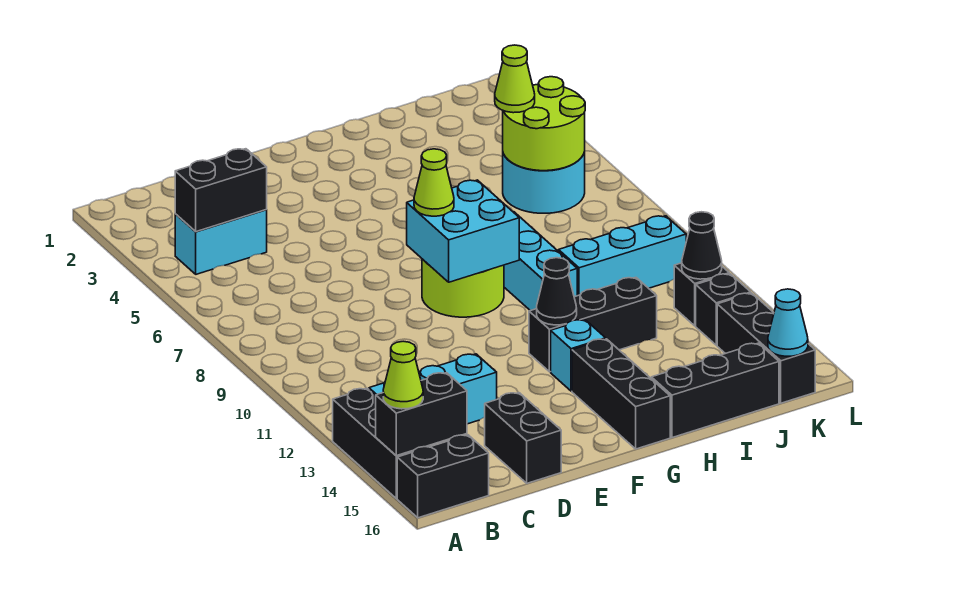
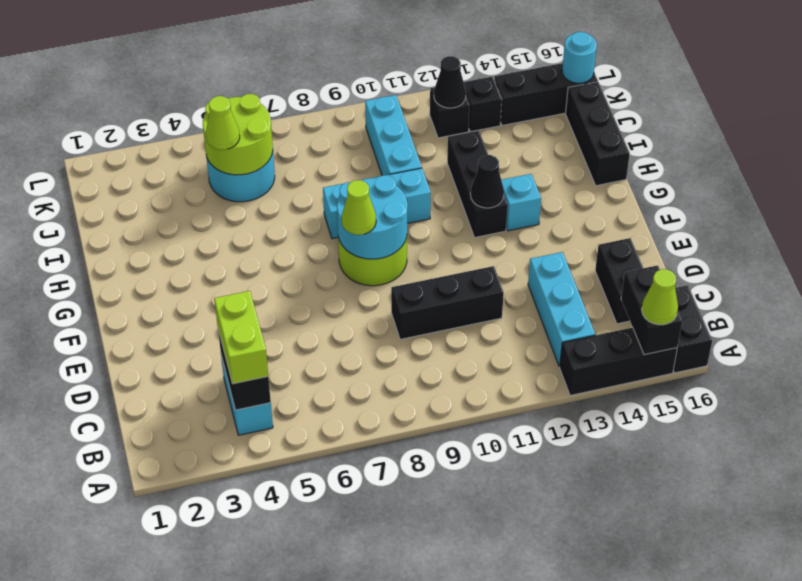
none -> lime 1x2 brick [214,291,268,384]
black 1x2 brick [485,393,561,483] -> black 1x2 brick turned to [595,238,643,324]
cyan 2x2 brick [407,180,519,282] -> cyan 2x2 round brick [337,175,407,259]
black 1x3 brick [572,339,670,449] -> black 1x3 brick moved to [391,266,504,339]
cyan 1x1 cone [768,289,808,356] -> cyan 1x1 round brick [562,32,597,83]

